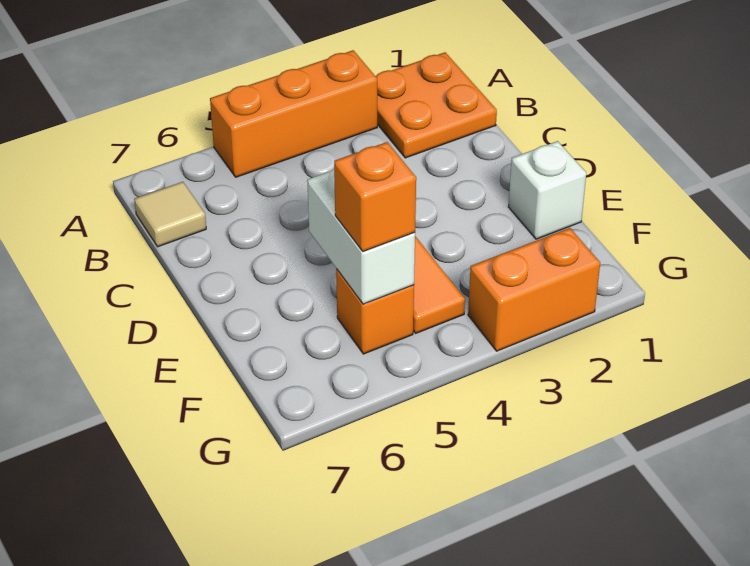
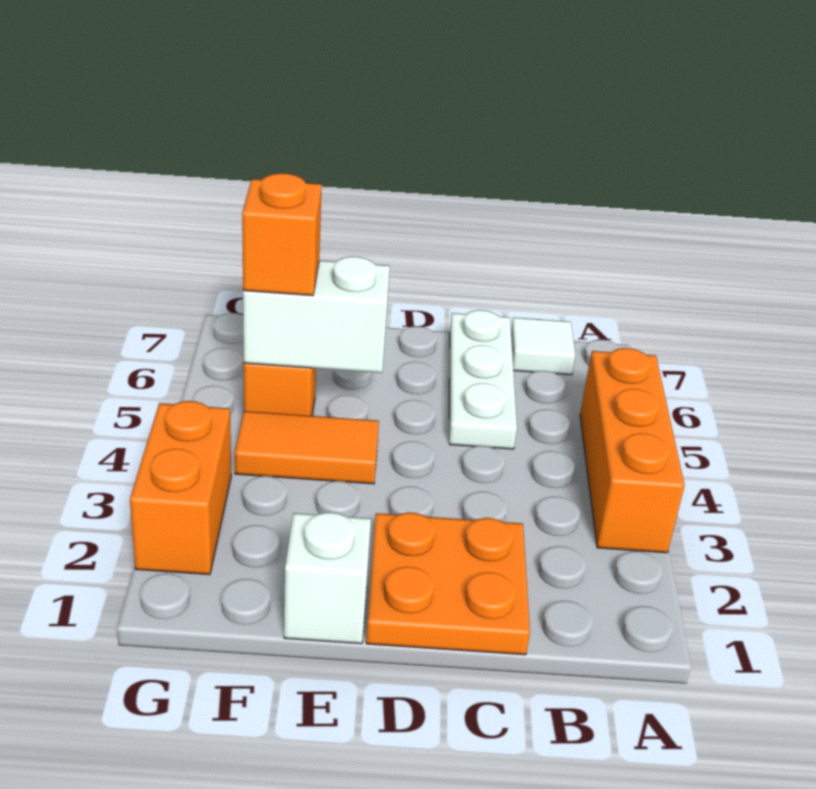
orange 2x2 plate [376,52,497,158] -> orange 2x2 plate moved to [366,513,530,655]
tan 1x1 tile [134,182,206,247] -> white 1x1 tile [511,318,575,375]
none -> white 1x3 plate [449,310,517,449]

